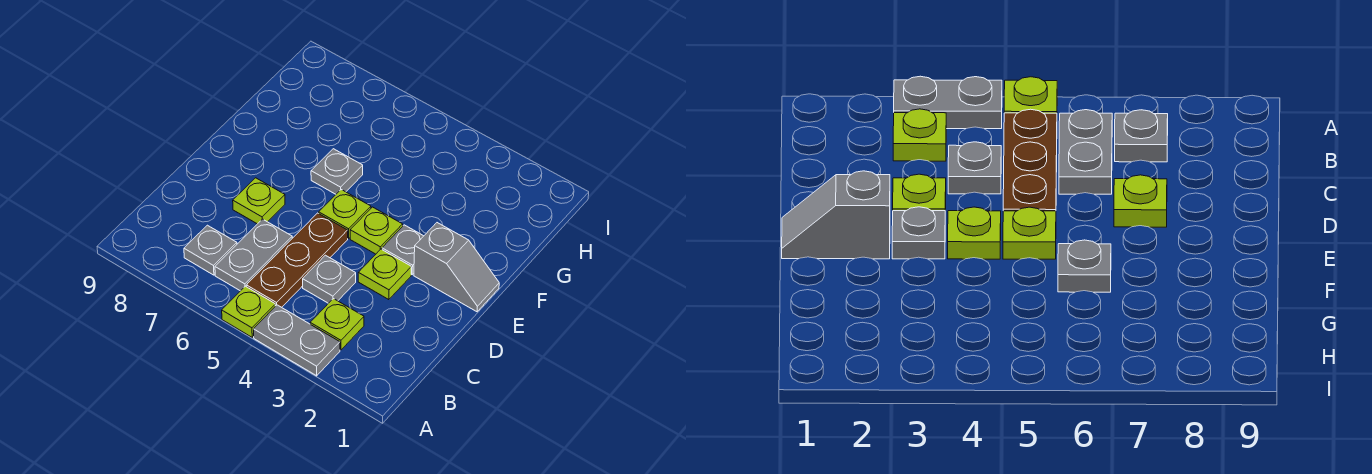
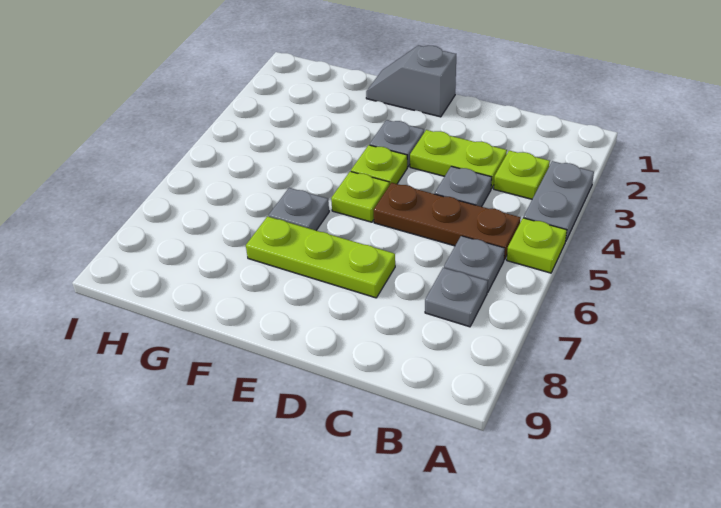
grey 1x2 plate [215,219,292,291] -> grey 1x1 plate [444,236,505,292]
lime 1x1 plate [358,249,411,300] -> lime 1x2 plate [410,130,507,189]
lime 1x1 plate [233,178,285,224] -> lime 1x3 plate [246,216,395,298]
grey 1x2 slope [414,223,499,312] -> grey 1x2 slope turned to [366,45,456,117]

